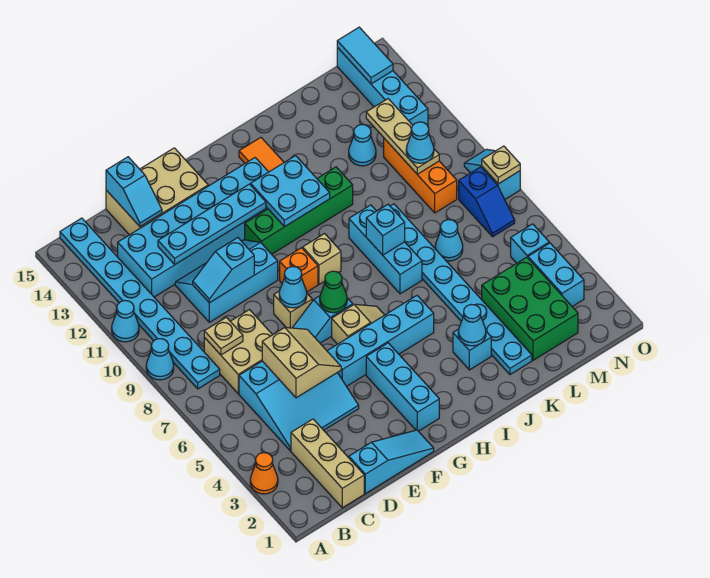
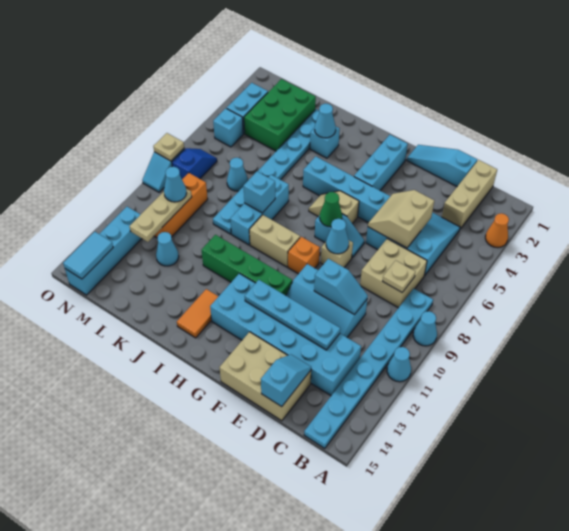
tan 1x1 brick [303,234,341,284] -> tan 1x2 brick [249,215,300,267]
cyan 2x2 plate [251,156,330,227] -> none

